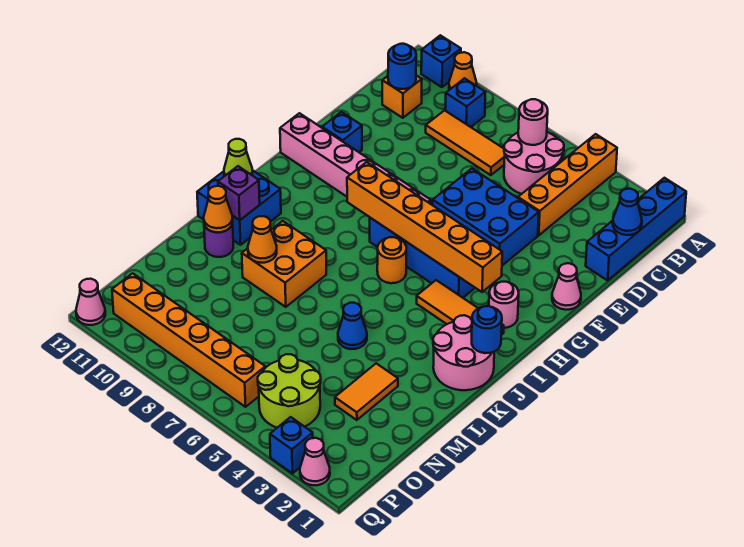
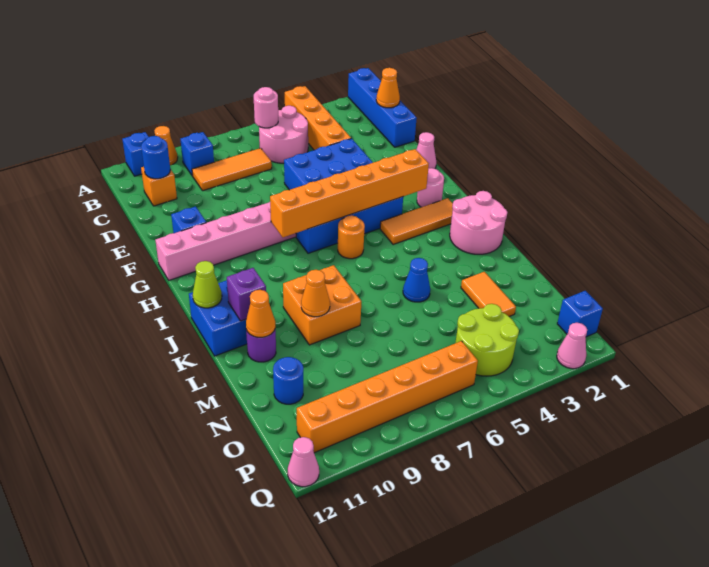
blue 1x1 cone [613,189,642,235] -> orange 1x1 cone [376,68,400,108]
blue 1x1 round brick [472,306,502,353] -> blue 1x1 round brick moved to [273,357,303,404]
blue 1x1 brick [270,417,313,473] -> blue 1x1 brick moved to [557,291,603,337]

